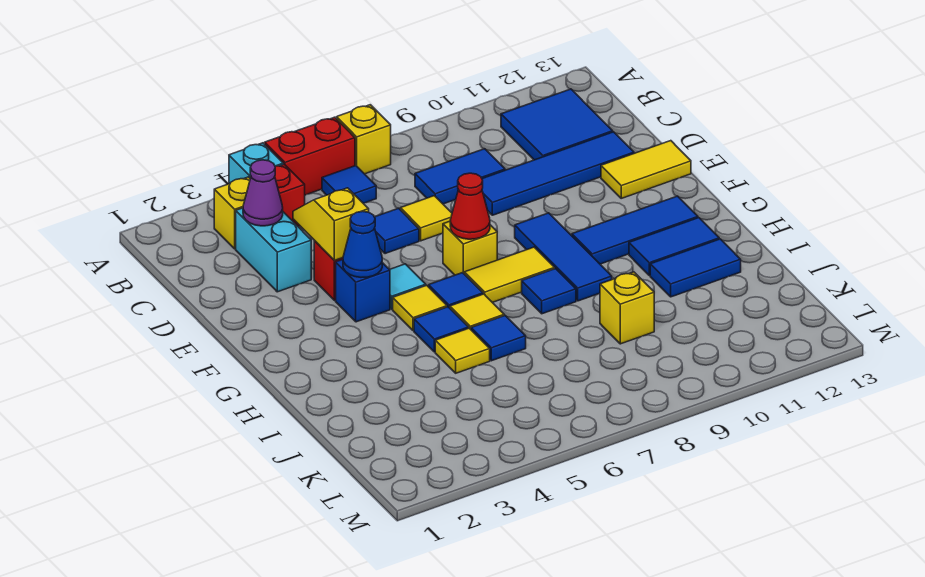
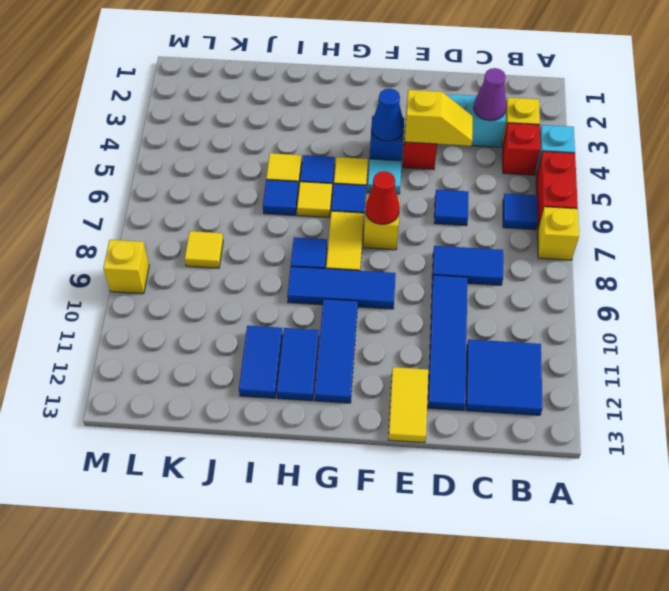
blue 1x2 tile [415,149,505,204] -> blue 1x2 tile turned to [432,246,503,285]
yellow 1x1 tile [400,196,452,241] -> yellow 1x1 tile moved to [185,231,223,268]
yellow 1x1 brick [600,272,654,344] -> yellow 1x1 brick moved to [103,240,149,294]

